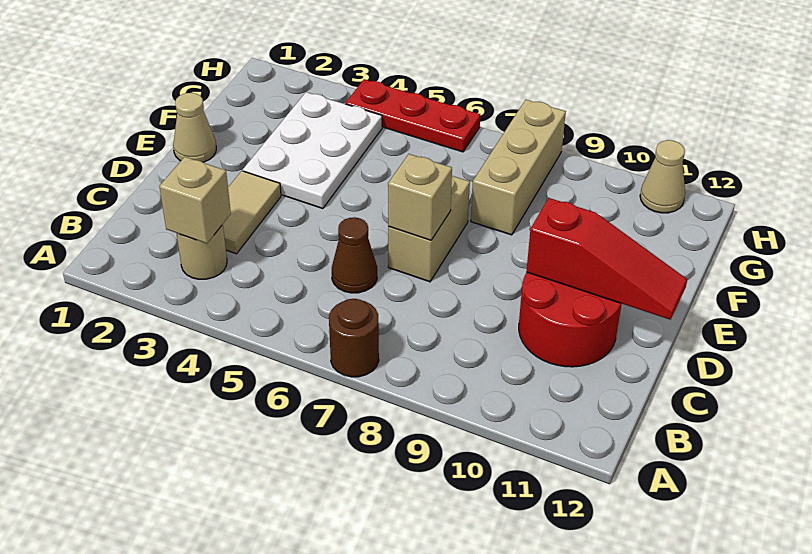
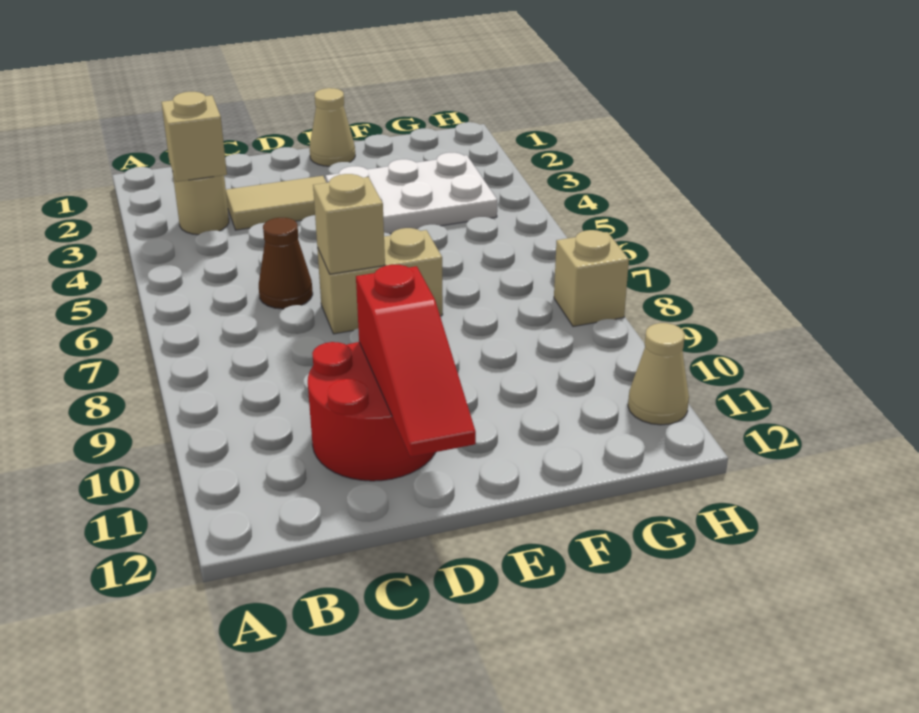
brown 1x1 round brick [329,299,379,377] -> none
tan 1x3 brick [471,100,566,235] -> tan 1x1 brick [554,230,629,327]
red 1x3 plate [346,79,480,152] -> none

